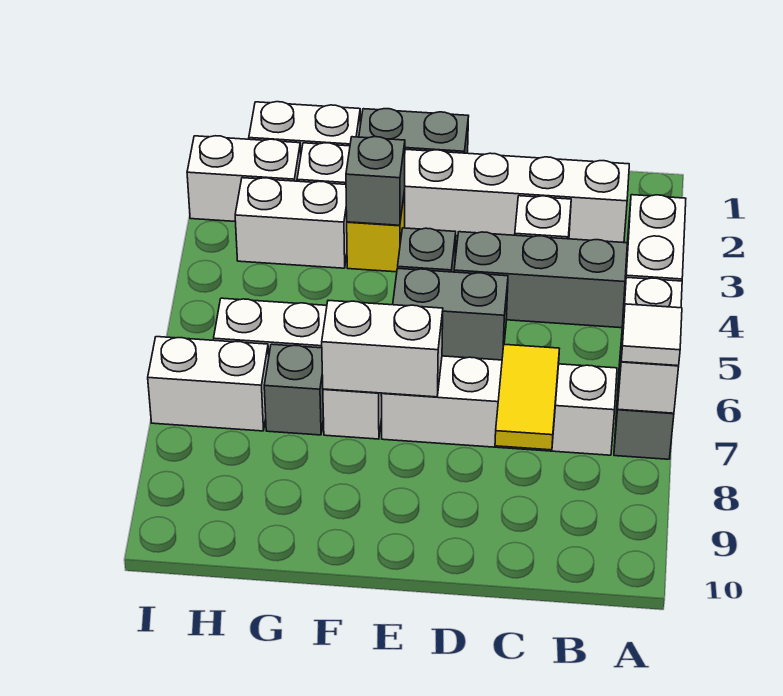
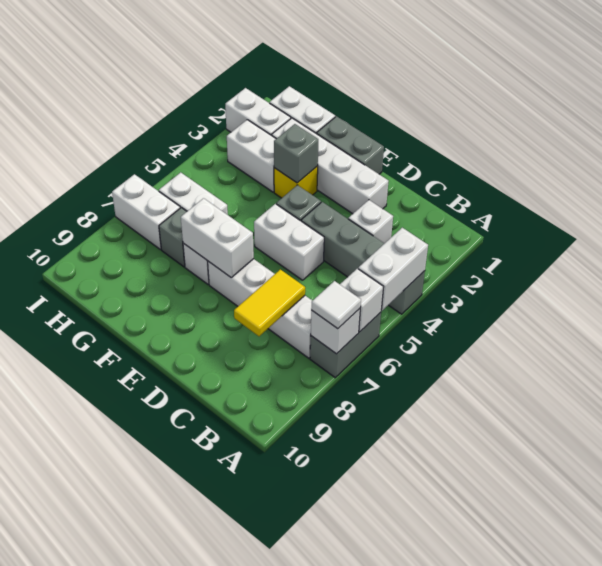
white 1x6 brick [297,143,629,243] -> white 1x4 brick [272,118,389,214]
grey 1x2 brick [393,268,508,360] -> white 1x2 brick [254,204,324,280]

